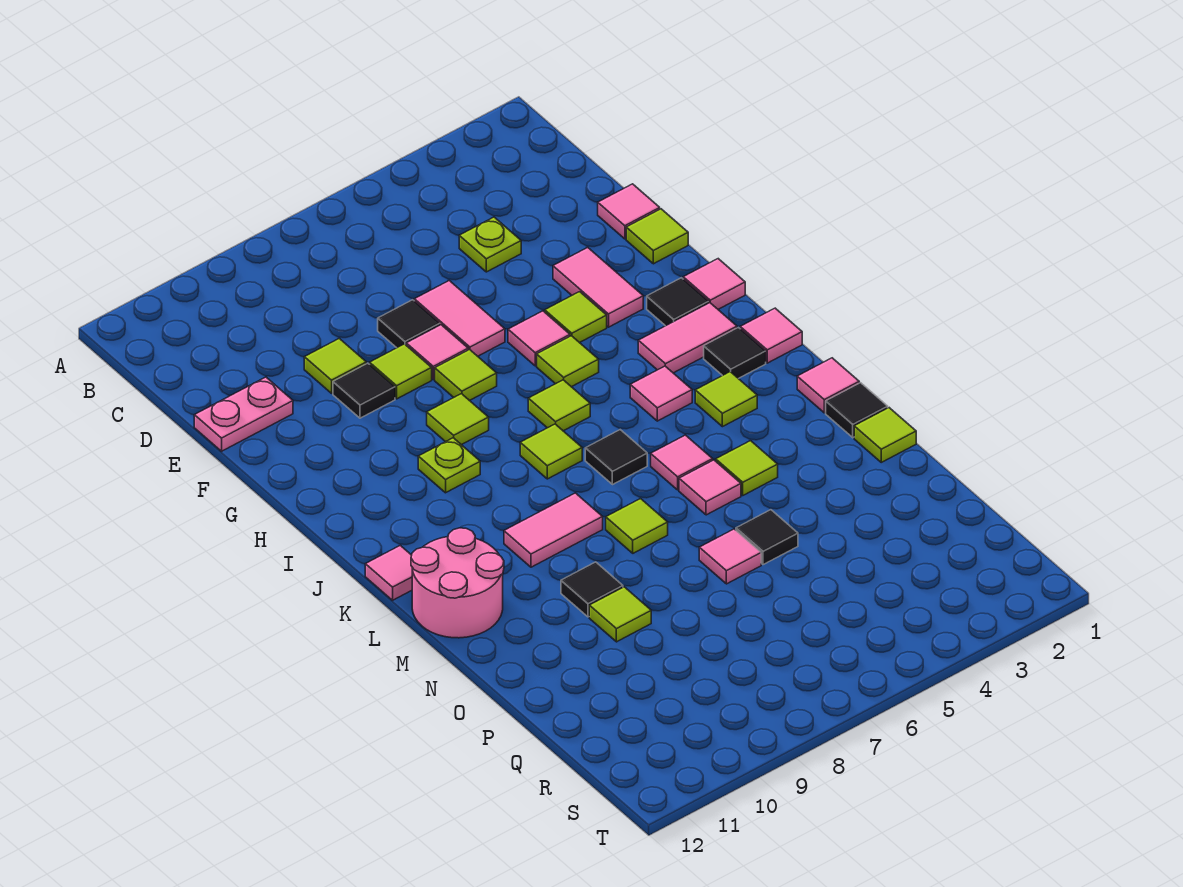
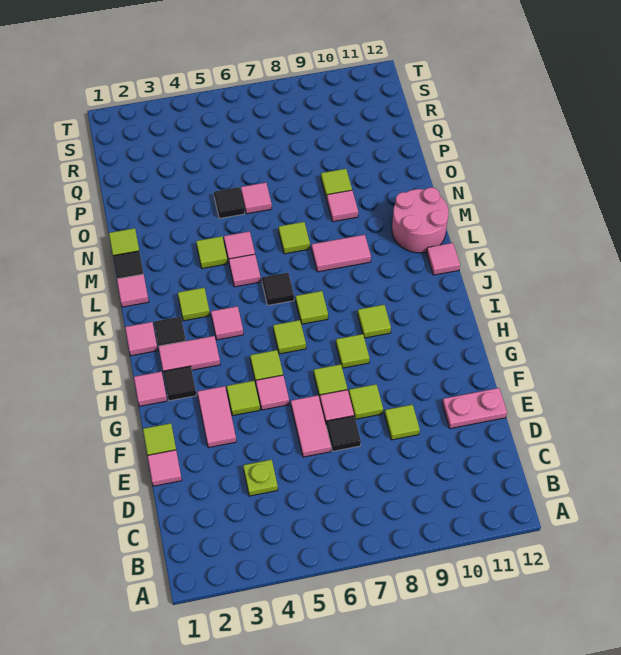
black 1x1 tile [333,363,395,418] -> none
lime 1x1 plate [418,438,480,493] -> lime 1x1 tile [358,305,391,338]
black 1x1 tile [561,562,623,617] -> pink 1x1 tile [327,190,358,222]

